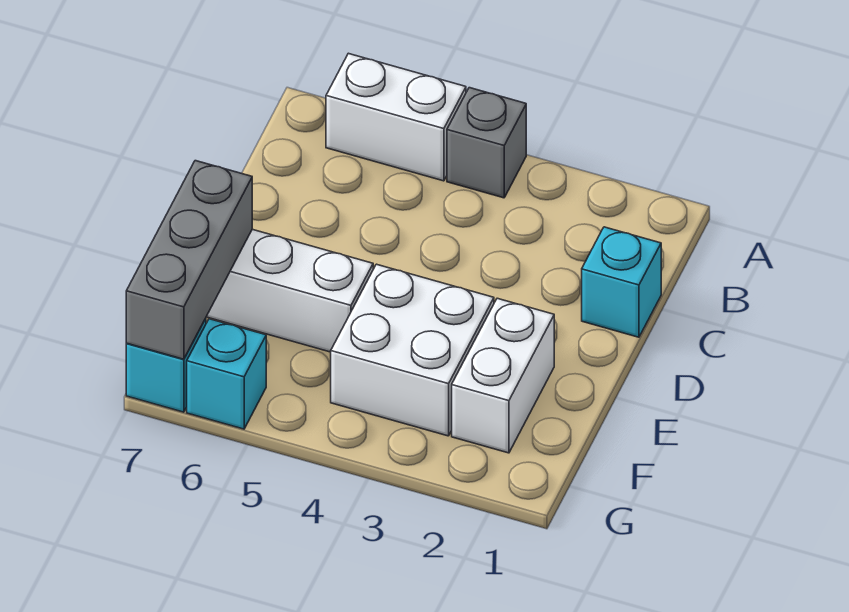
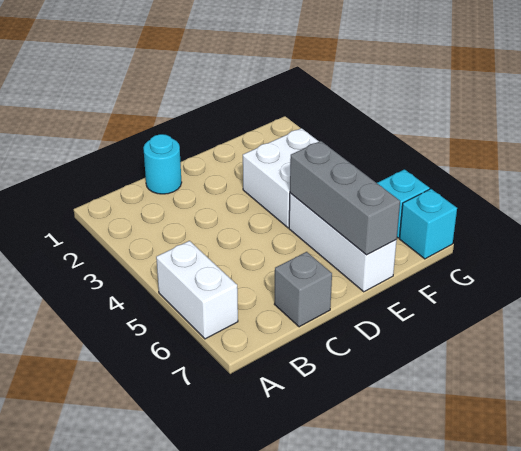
grey 1x1 brick [447,88,526,198] -> grey 1x1 brick moved to [274,252,332,327]
cyan 1x1 brick [582,227,661,337] -> cyan 1x1 round brick [143,134,182,194]
white 1x2 brick [452,298,554,453] -> none
grey 1x3 brick [126,161,252,359] -> grey 1x3 brick turned to [290,141,400,255]

